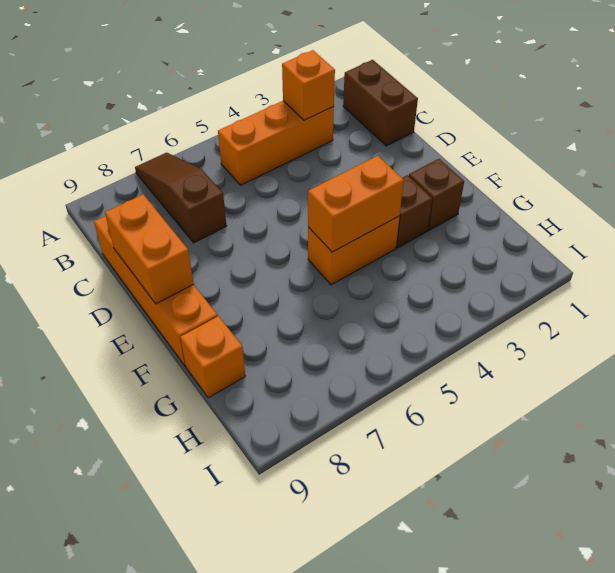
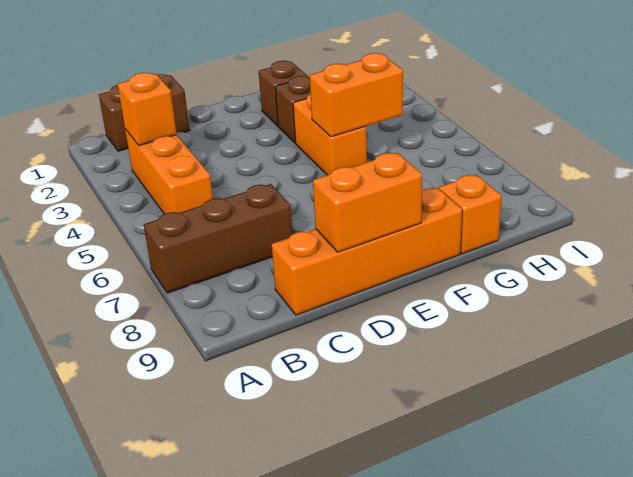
brown 1x3 slope [135,153,226,243] -> brown 1x3 brick [144,184,292,293]
orange 1x2 brick [308,156,404,252] -> orange 1x2 brick turned to [310,53,403,137]

